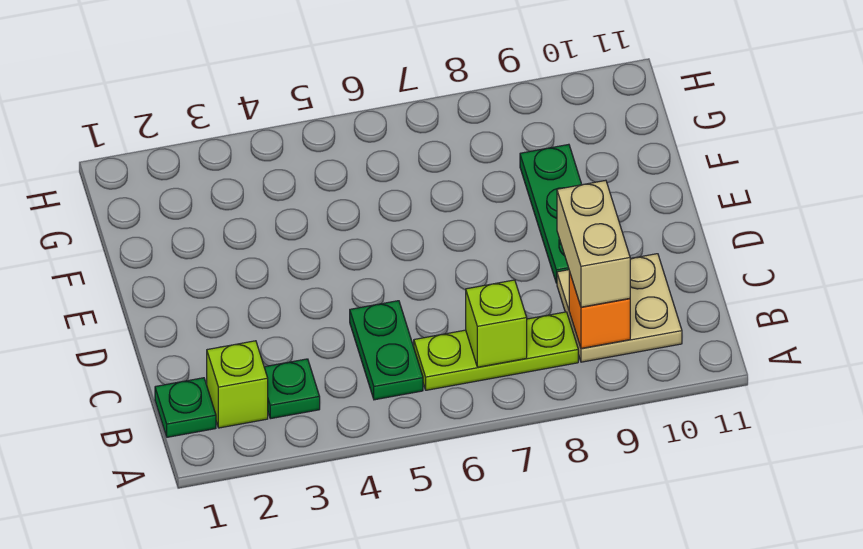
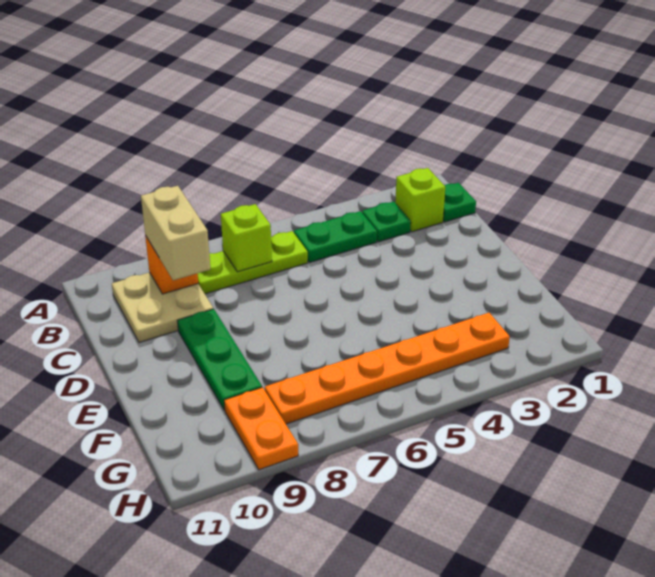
green 1x2 plate [350,301,423,400] -> green 1x2 plate turned to [294,211,377,263]
none -> orange 1x6 plate [265,313,510,424]
none -> orange 1x2 plate [224,387,298,470]

